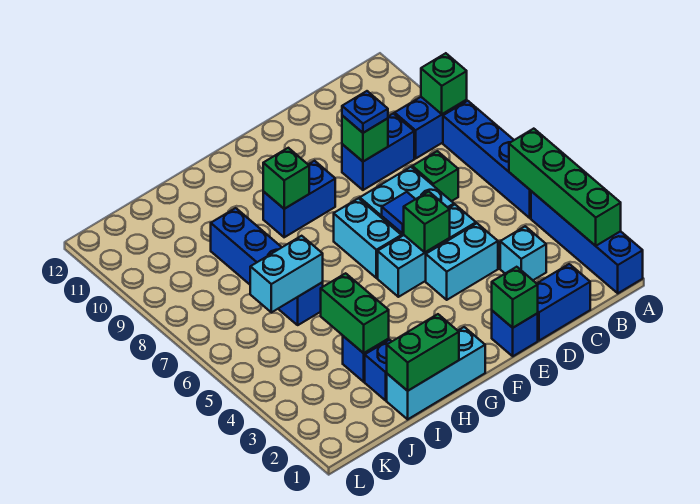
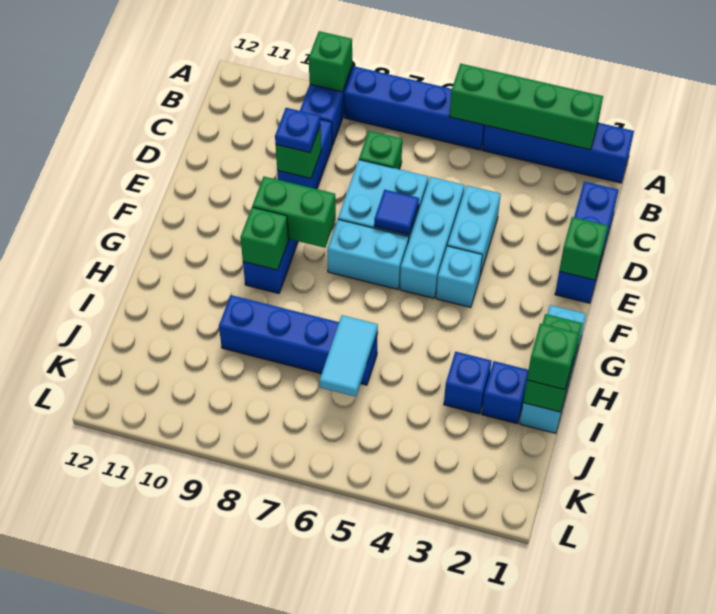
cyan 1x1 brick [500,226,546,280] -> cyan 1x1 brick moved to [436,246,482,308]
green 1x1 brick [403,192,450,252] -> green 1x1 brick moved to [527,323,578,390]
green 1x2 brick [321,273,389,353] -> green 1x2 brick moved to [252,177,336,248]
cyan 1x2 brick [250,236,323,312] -> cyan 1x2 tile [320,315,378,397]

